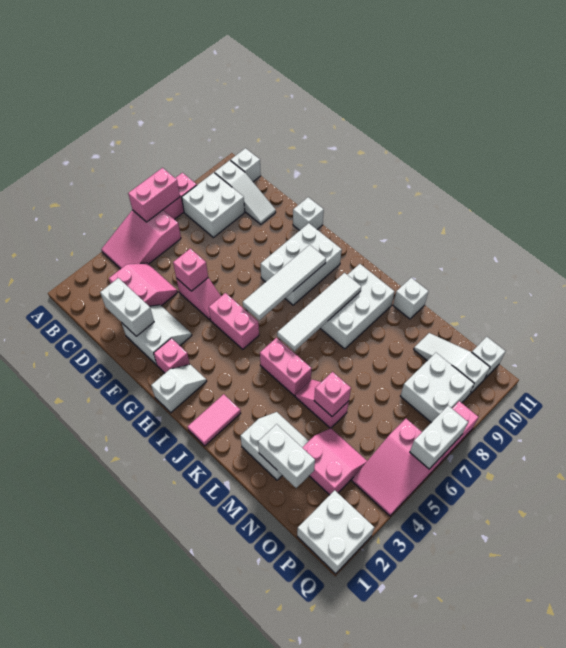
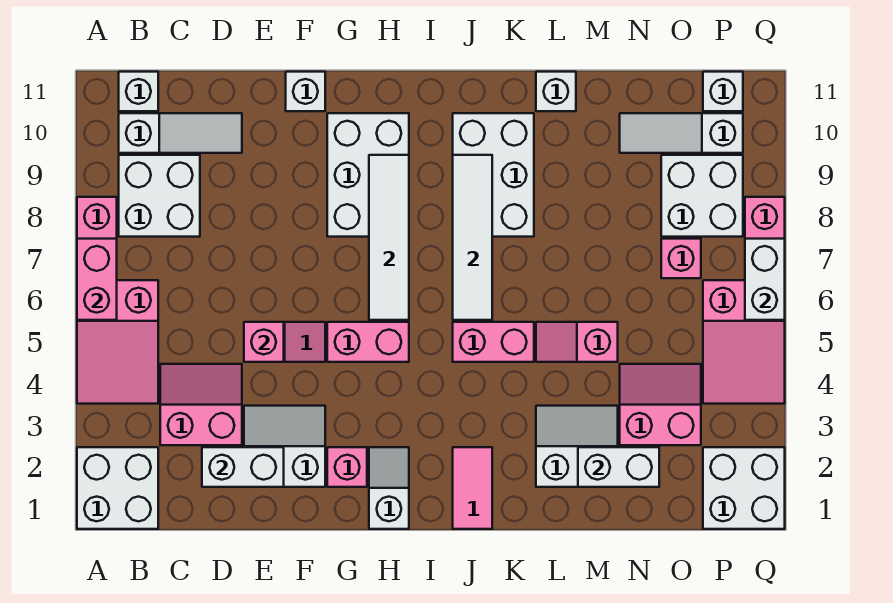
none -> white 2x2 brick [77,447,158,529]
pink 1x1 brick [314,372,351,416] -> pink 1x1 brick moved to [661,239,701,278]

